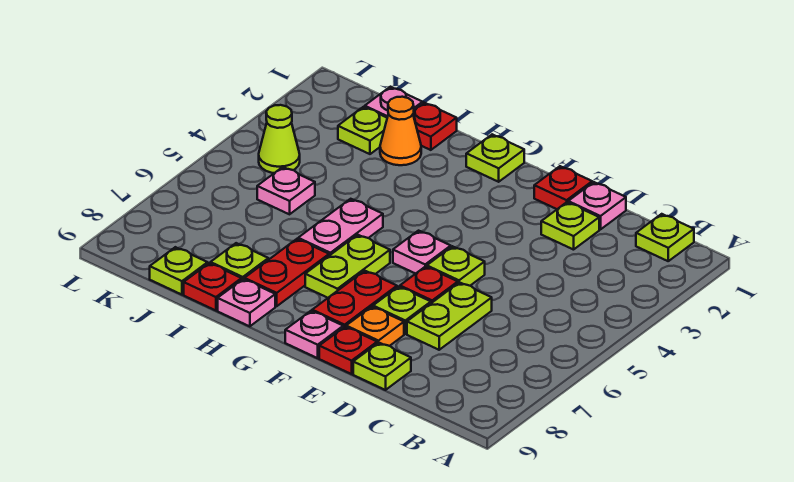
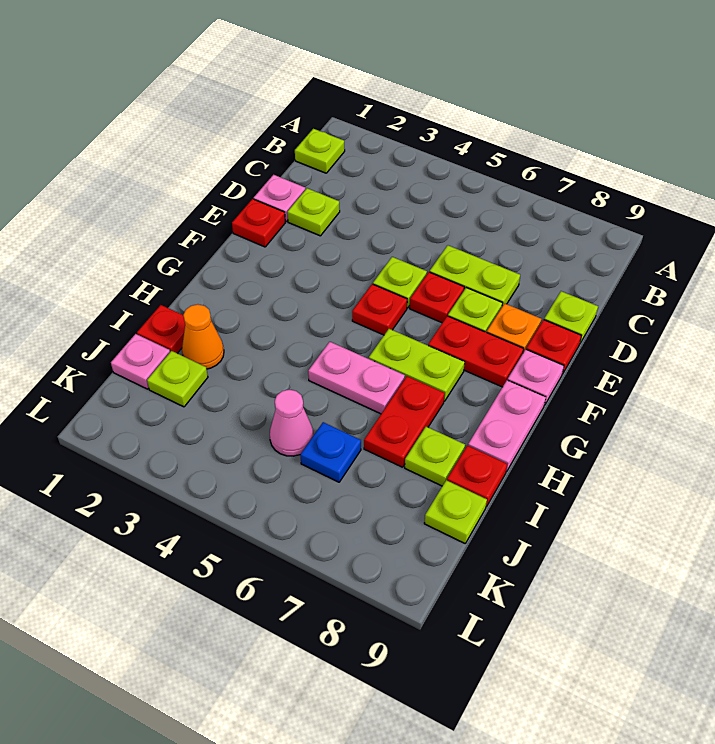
pink 1x1 plate [393,231,451,274] -> red 1x1 plate [352,284,407,335]
lime 1x1 plate [466,134,524,182] -> none
red 1x2 plate [244,239,329,306] -> red 1x2 plate turned to [364,376,445,467]
pink 1x1 plate [218,279,275,326] -> pink 1x2 plate [468,380,546,472]
pink 1x1 plate [257,167,315,214] -> pink 1x1 cone [270,389,313,456]
none -> blue 1x1 plate [300,422,361,482]
lime 1x1 cone [259,105,300,173] -> none

